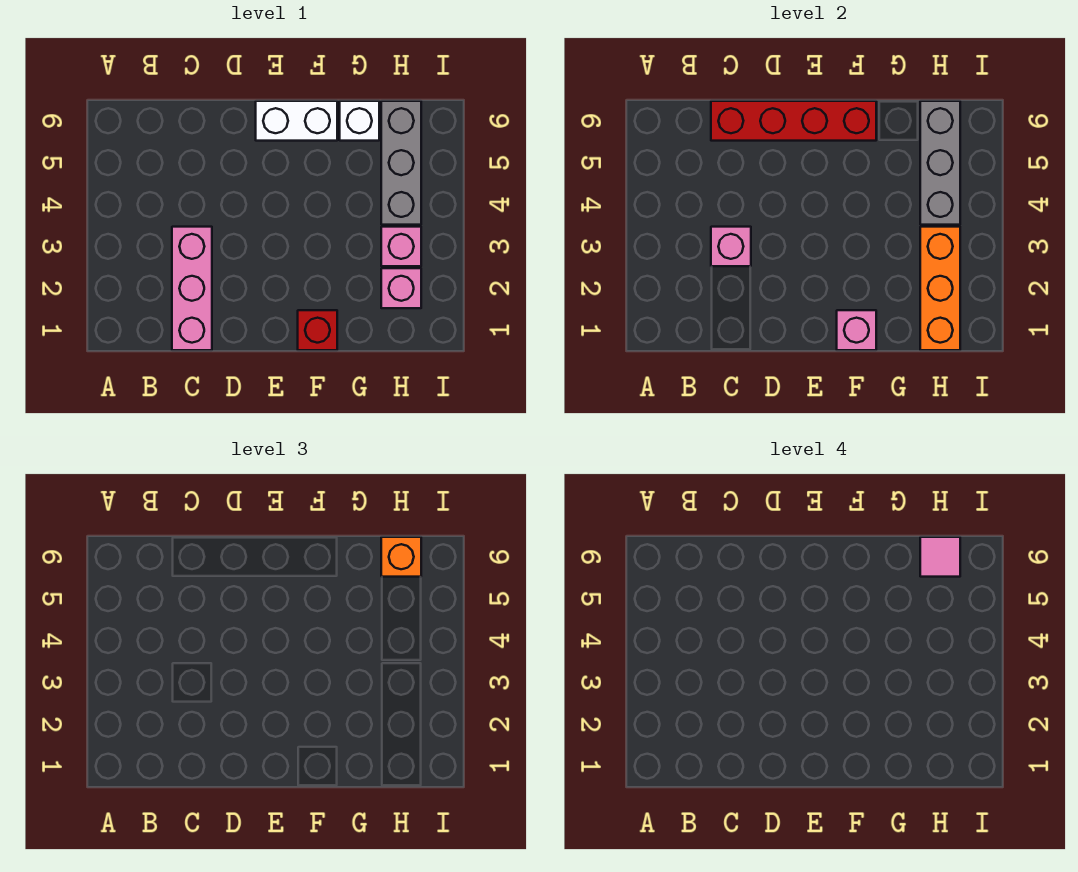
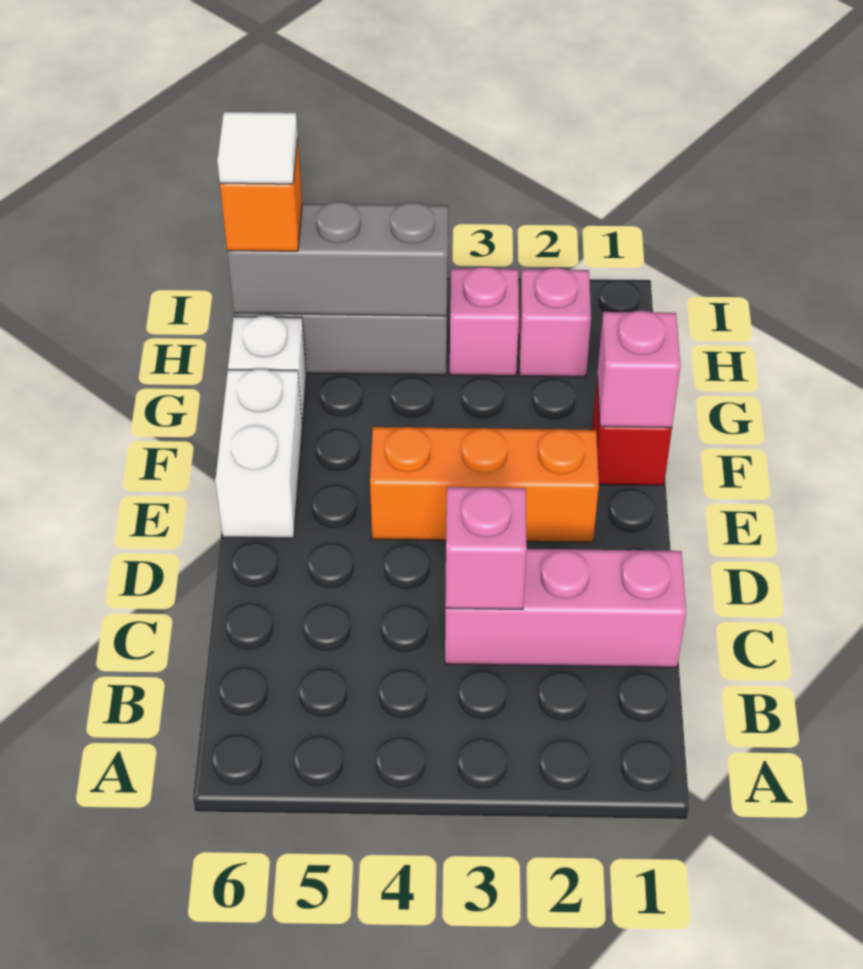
red 1x4 brick [711,101,876,141] -> none
orange 1x3 brick [920,227,960,350] -> orange 1x3 brick moved to [370,427,599,542]
pink 1x1 tile [920,537,960,577] -> white 1x1 tile [217,112,298,184]

